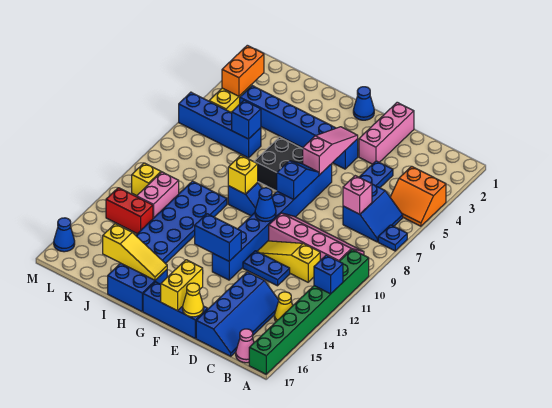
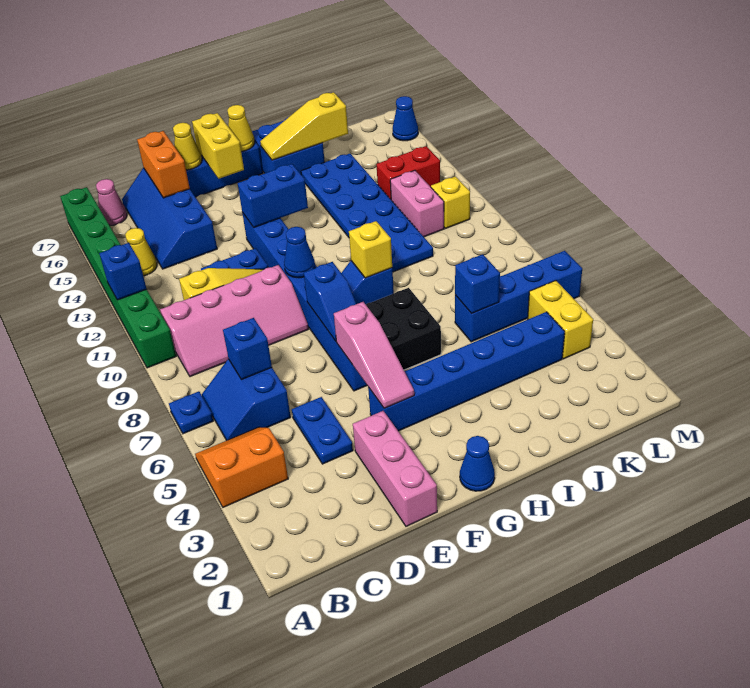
pink 1x1 brick [343,176,372,214] -> blue 1x1 brick [223,318,272,380]
none -> yellow 1x1 cone [227,105,255,151]
orange 1x2 brick [222,45,264,96] -> orange 1x2 brick moved to [137,131,190,198]

